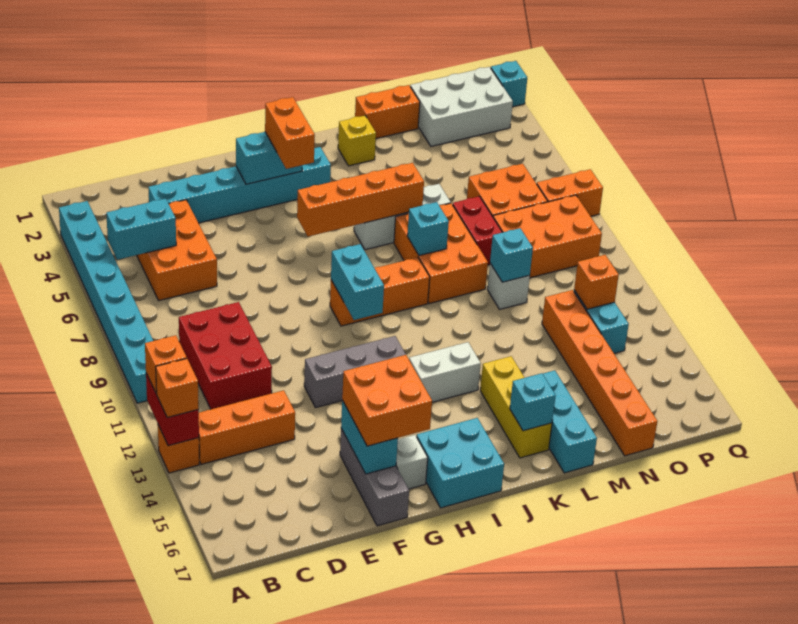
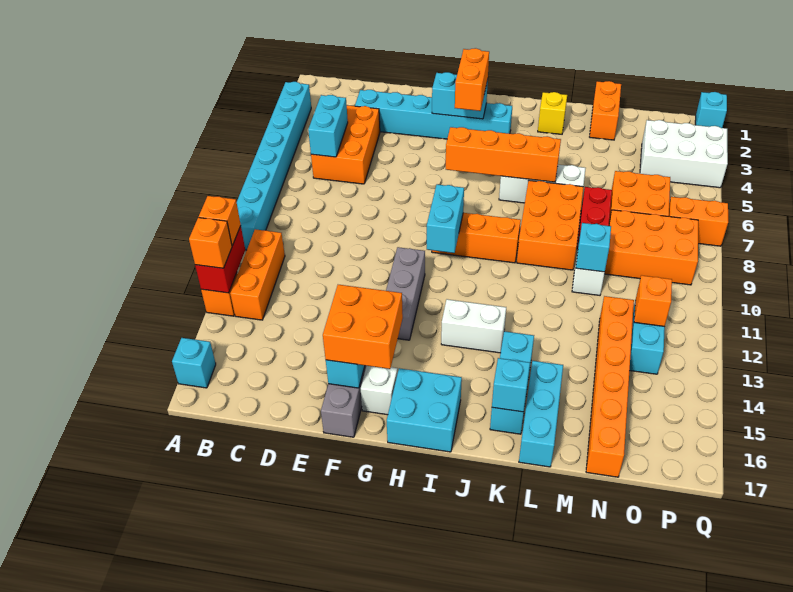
cyan 1x2 brick [106,199,176,260] -> cyan 1x2 brick turned to [308,95,348,157]
orange 1x3 brick [199,390,295,464] -> orange 1x3 brick turned to [230,229,285,320]
red 2x3 brick [179,302,272,409] -> none
grey 1x3 brick [304,336,406,408] -> grey 1x3 brick turned to [386,247,425,340]
cyan 1x1 brick [407,202,449,256] -> cyan 1x1 brick moved to [172,338,216,388]
yellow 1x3 brick [480,356,552,458] -> cyan 1x3 brick [490,331,534,434]
orange 1x2 brick [355,85,420,138] -> orange 1x2 brick turned to [590,81,621,140]
white 2x3 brick [410,67,513,146] -> white 2x3 brick moved to [640,120,728,188]

